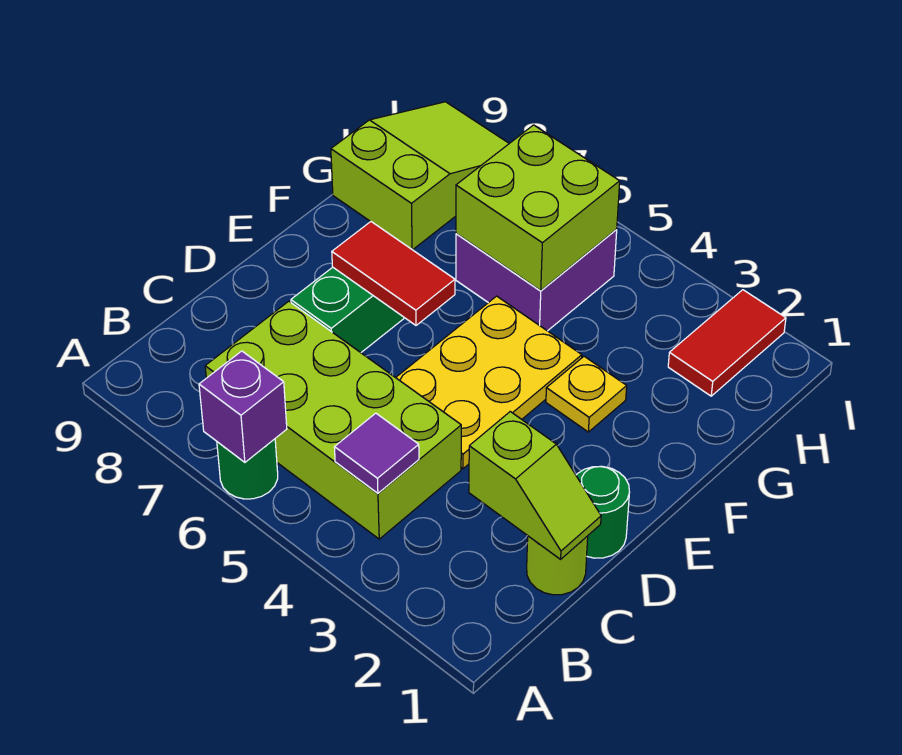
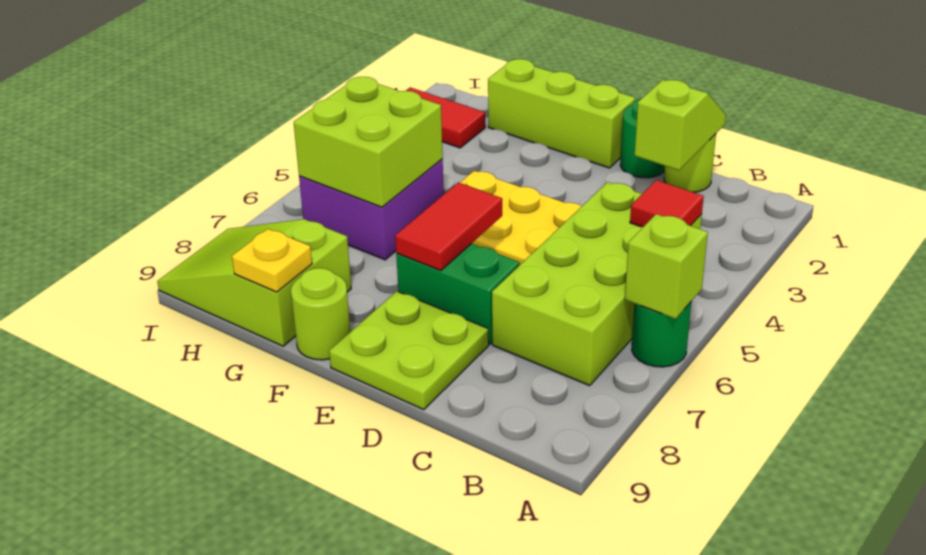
purple 1x1 brick [199,351,287,462] -> lime 1x1 brick [625,214,708,319]
purple 1x1 tile [335,413,419,493] -> red 1x1 tile [630,180,704,227]
none -> lime 2x2 plate [329,291,489,410]
none -> lime 1x3 brick [488,59,635,168]
yellow 1x1 plate [546,356,627,432] -> yellow 1x1 plate moved to [232,229,312,292]
none -> lime 1x1 round brick [291,268,350,360]

